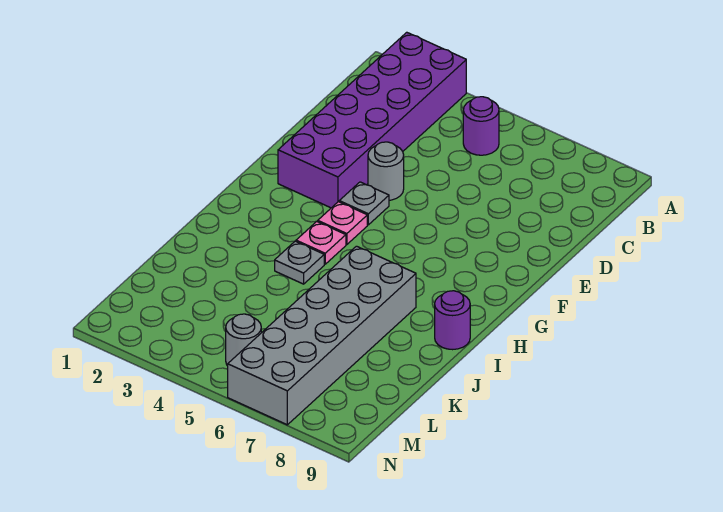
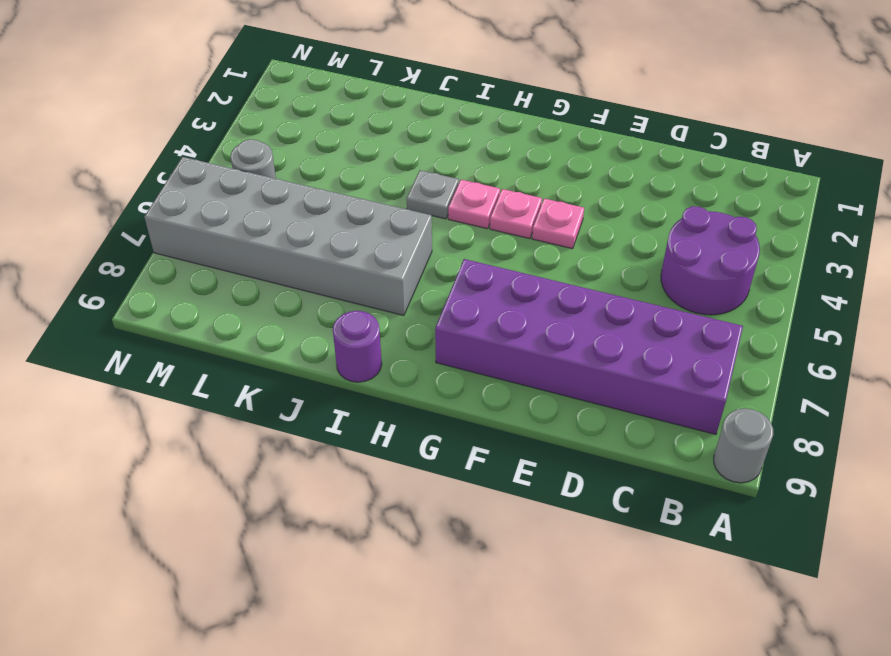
purple 2x6 brick [278,32,466,208] -> purple 2x6 brick moved to [435,259,743,434]
purple 1x1 round brick [463,97,499,155] -> purple 2x2 round brick [661,206,760,315]
grey 1x1 round brick [368,142,404,200] -> grey 1x1 round brick moved to [714,408,773,483]
grey 1x1 plate [339,182,389,225] -> pink 1x1 plate [532,199,584,249]

